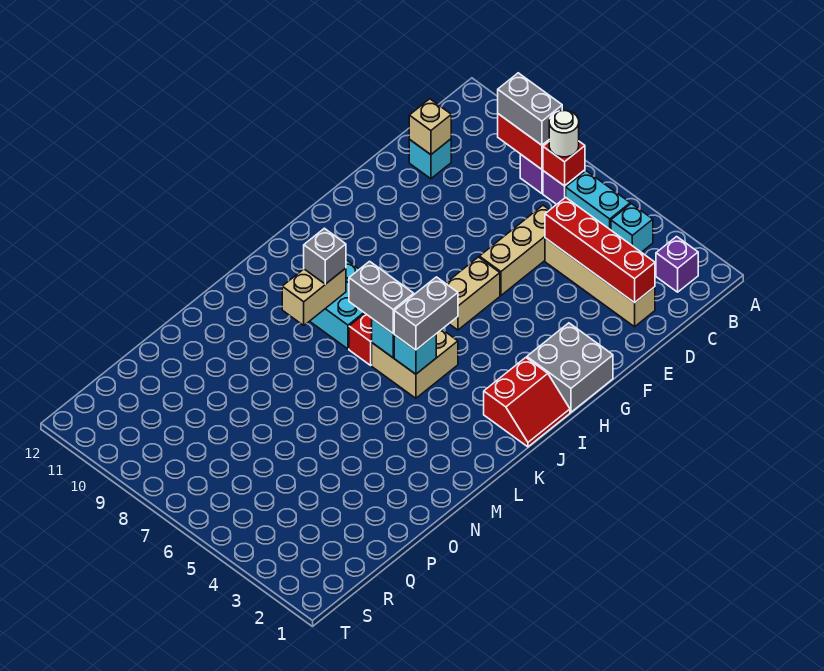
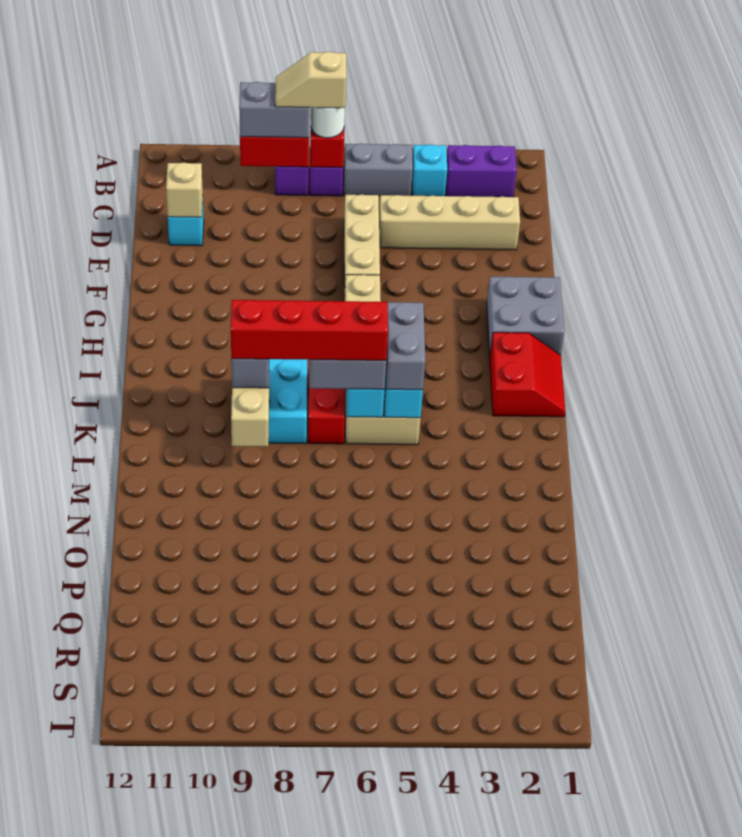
purple 1x1 brick [656,237,698,292] -> purple 1x2 brick [446,145,517,197]
cyan 1x2 brick [566,171,630,230] -> grey 1x2 brick [344,143,413,196]
none -> tan 1x2 slope [275,52,346,108]
red 1x4 brick [545,197,655,303] -> red 1x4 brick moved to [231,300,388,360]

